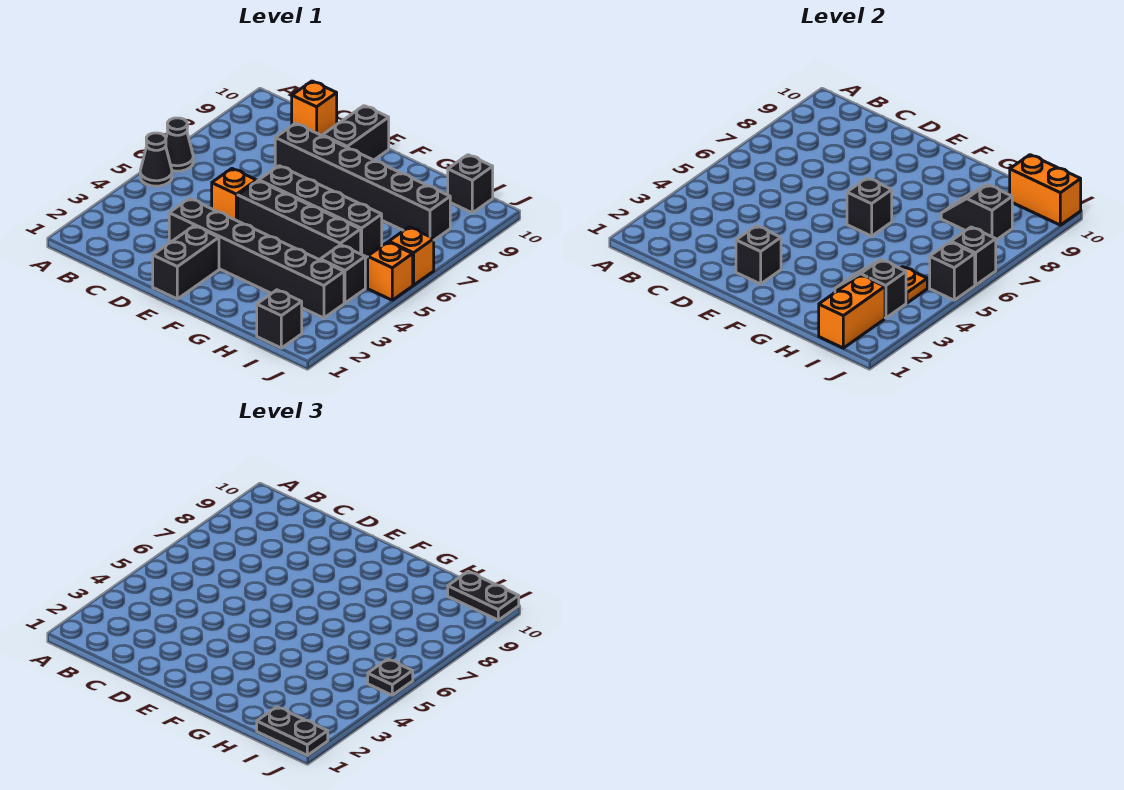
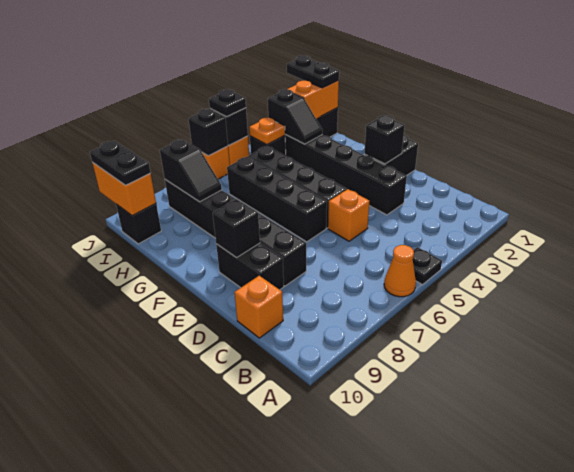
black 1x1 cone [140,133,172,186] -> black 1x1 plate [413,247,442,285]
black 1x1 cone [166,118,193,171] -> orange 1x1 cone [384,245,416,297]
black 1x2 brick [323,106,389,160] -> black 1x2 brick turned to [216,243,284,290]
black 1x1 brick [847,178,892,236] -> black 1x1 brick moved to [213,199,260,258]

